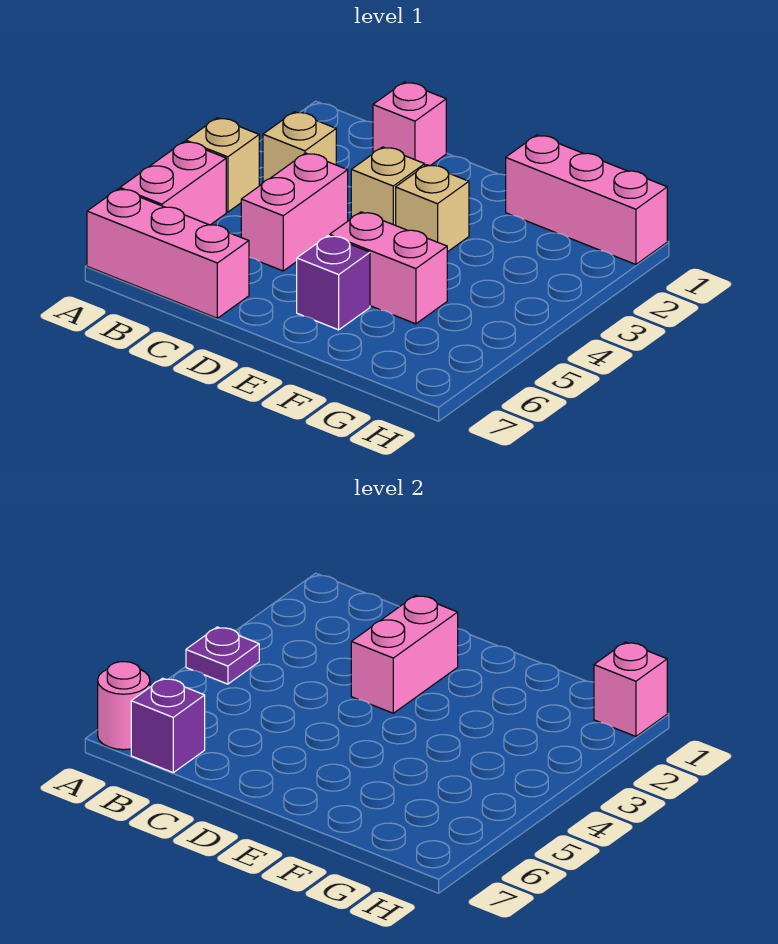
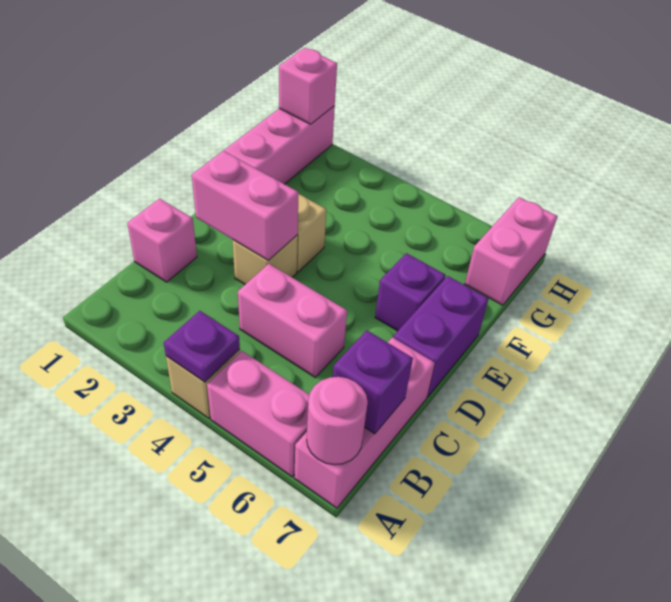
tan 1x1 brick [263,112,336,182] -> none
none -> purple 1x2 brick [393,276,489,397]
pink 1x2 brick [330,212,447,324] -> pink 1x2 brick moved to [465,197,557,305]

